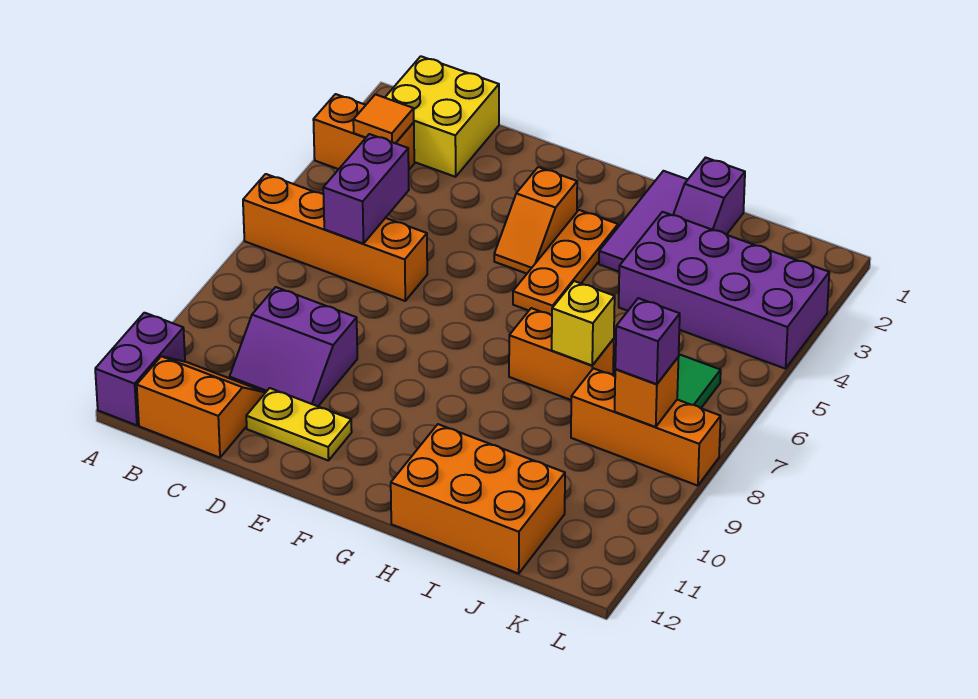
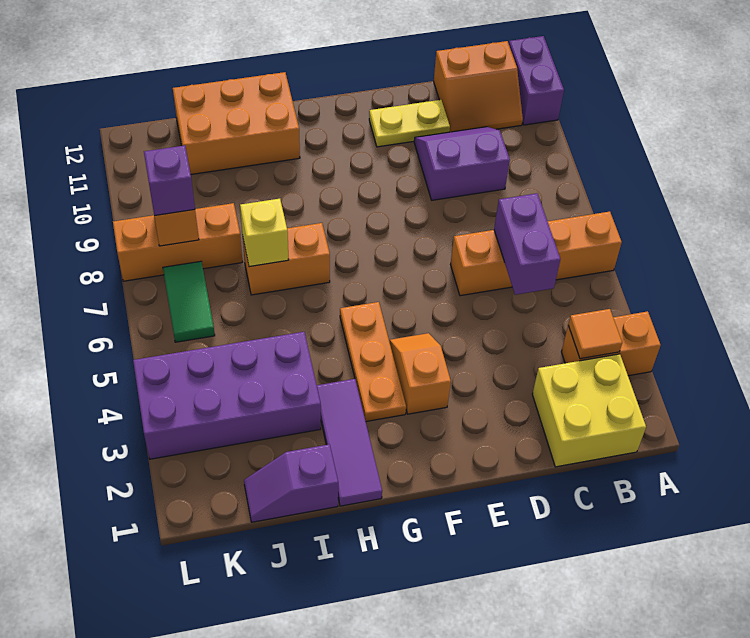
purple 1x2 slope [673,158,745,235] -> purple 1x2 slope turned to [244,444,338,522]

